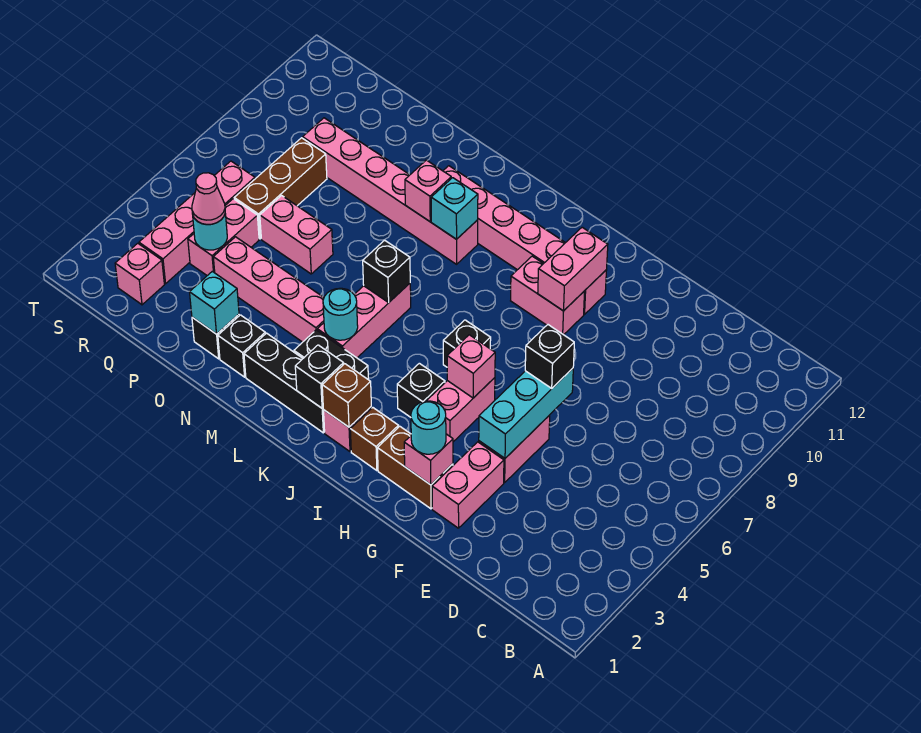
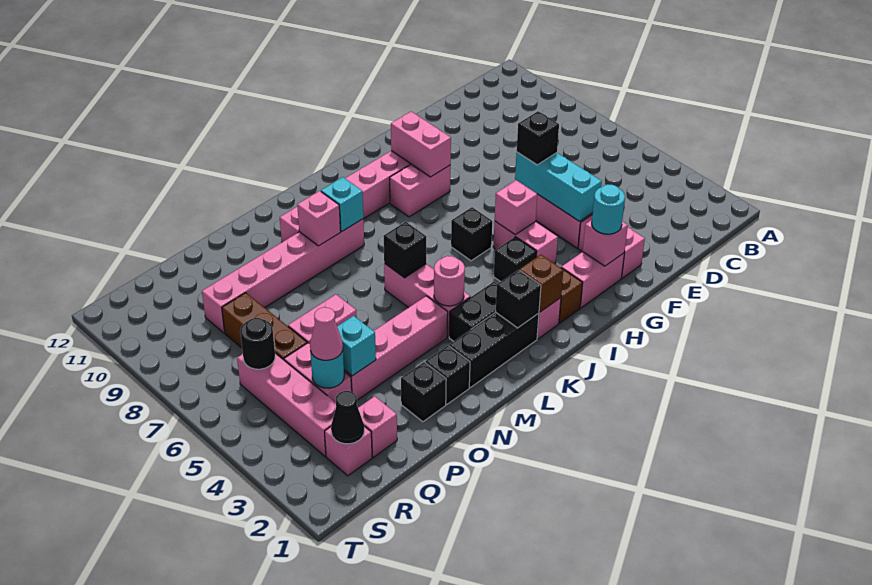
brown 1x2 brick [377,426,453,509] -> pink 1x2 brick [561,252,624,308]
cyan 1x1 round brick [323,288,358,340] -> pink 1x1 round brick [434,256,465,306]
cyan 1x1 brick [190,271,239,334] -> cyan 1x1 brick moved to [337,316,376,376]
none -> pink 1x1 brick [358,396,397,457]
none -> black 1x1 cone [331,391,364,444]
none -> black 1x1 round brick [240,318,275,369]

